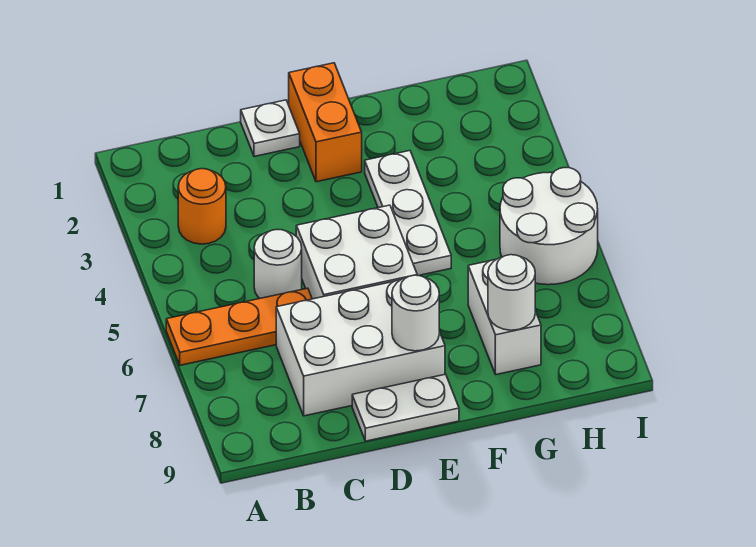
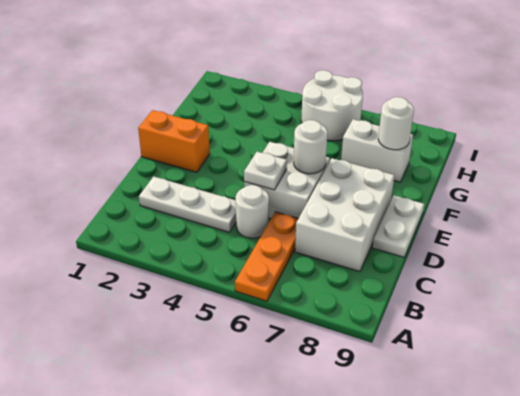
orange 1x1 round brick [178,169,226,244] -> none
white 1x1 plate [241,100,300,157] -> white 1x1 plate moved to [244,152,287,190]
white 1x1 round brick [392,275,439,351] -> white 1x1 round brick moved to [294,120,328,174]
white 1x3 plate [365,151,451,276] -> white 1x3 plate moved to [139,176,236,232]

